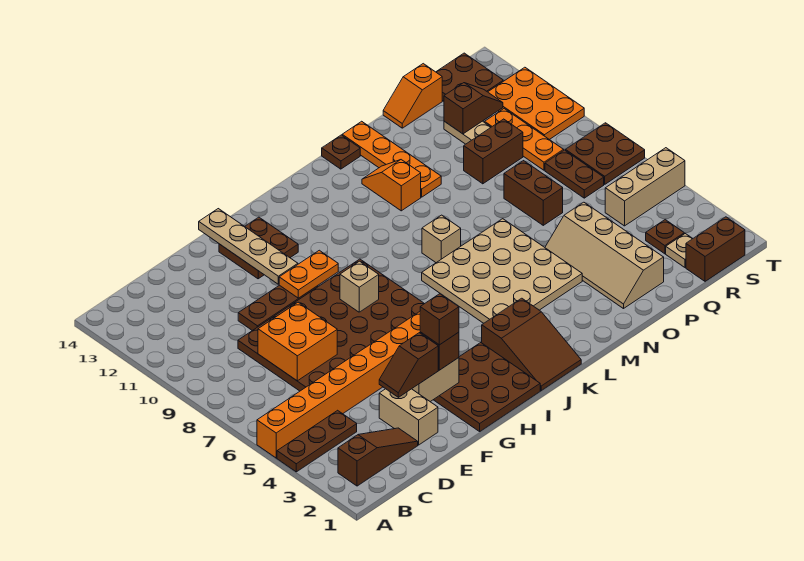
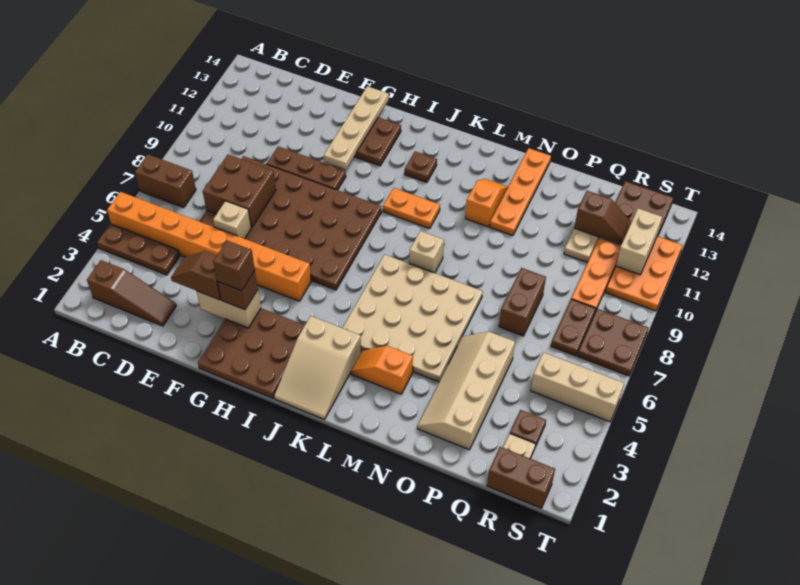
orange 2x2 brick [258,302,337,381] -> brown 2x2 brick [203,154,276,227]
tan 1x2 brick [379,389,438,445] -> tan 1x2 brick moved to [616,208,662,275]
orange 1x2 plate [279,250,338,298] -> orange 1x2 plate moved to [383,188,440,229]
tan 1x1 brick [340,261,379,312] -> tan 1x1 brick moved to [213,201,251,239]
brown 2x3 slope [482,298,581,391] -> tan 2x3 slope [274,316,361,419]
brown 1x1 plate [322,135,360,169] -> brown 1x1 plate moved to [405,151,437,182]
brown 1x2 brick [464,119,523,184] -> brown 1x2 brick moved to [135,154,196,208]
orange 1x2 slope [383,64,442,128] -> orange 1x2 slope moved to [351,346,413,394]

